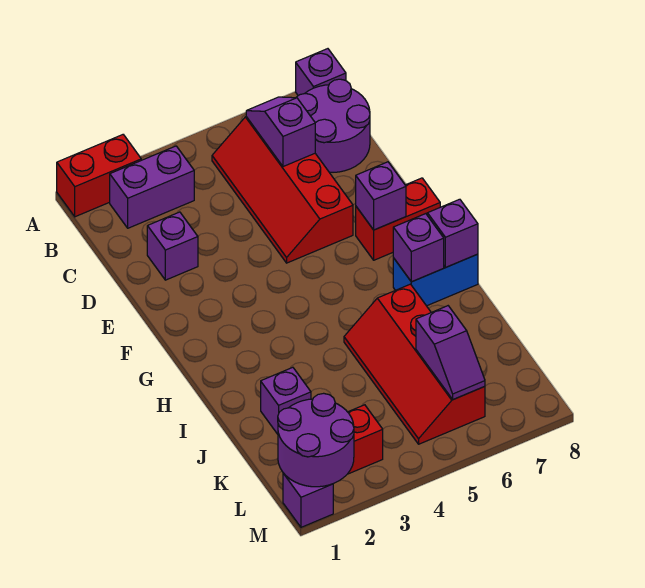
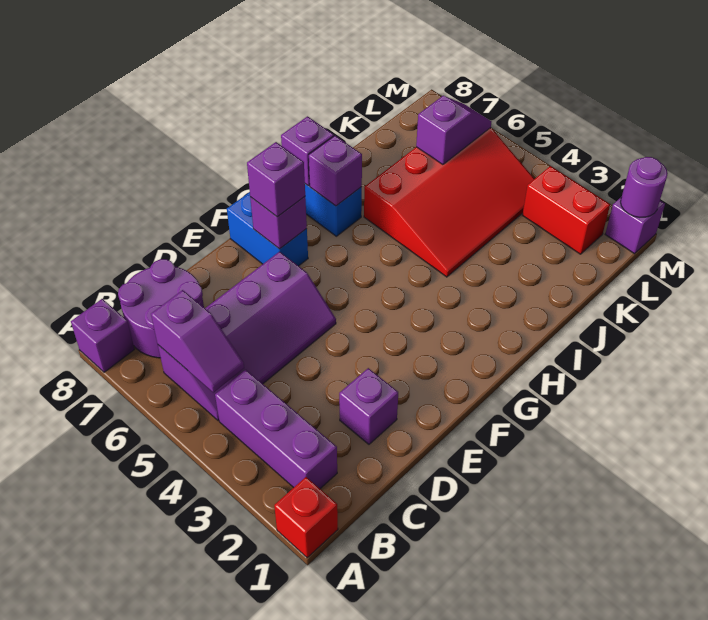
red 1x2 brick [57,135,141,217] -> red 1x1 brick [274,477,338,558]
purple 1x2 brick [110,146,194,228] -> purple 1x3 brick [215,370,337,489]
red 2x4 slope [212,117,353,263] -> purple 2x4 slope [158,252,336,421]
purple 1x2 slope [246,97,315,167] -> purple 1x2 slope turned to [151,290,244,393]
red 1x2 brick [356,178,440,260] -> blue 1x2 brick [227,192,308,266]
red 2x4 slope [344,284,485,444] -> red 3x4 slope [364,128,534,277]
purple 1x1 brick [261,367,311,434] -> purple 1x1 brick moved to [247,142,305,217]
purple 2x2 round brick [278,393,354,487] -> purple 1x1 round brick [621,157,668,217]

